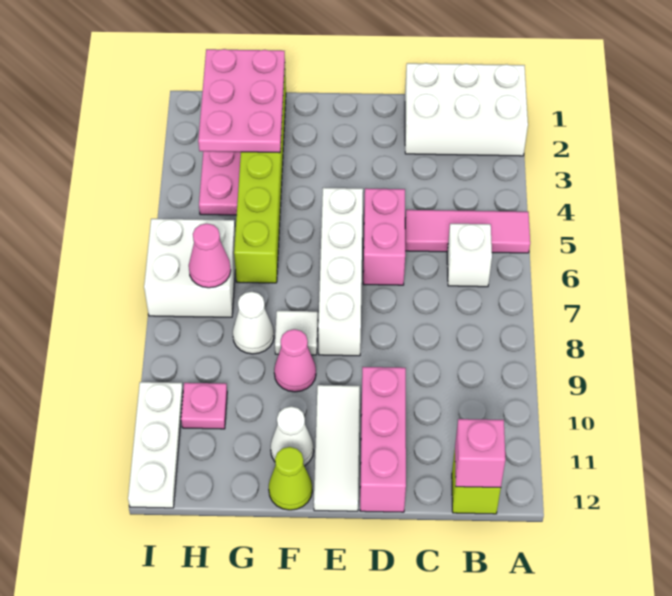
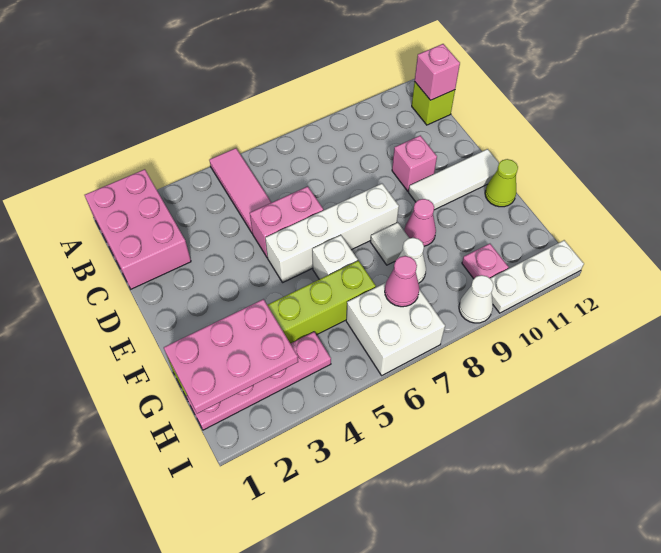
white 2x3 brick [405,63,528,156] -> pink 2x3 brick [85,169,191,289]
white 1x1 brick [447,224,492,287] -> white 1x1 brick moved to [312,235,358,279]
pink 1x3 brick [360,367,406,512] -> pink 1x1 brick [392,136,437,191]
white 1x1 cone [271,406,314,466] -> white 1x1 cone moved to [459,275,494,323]

